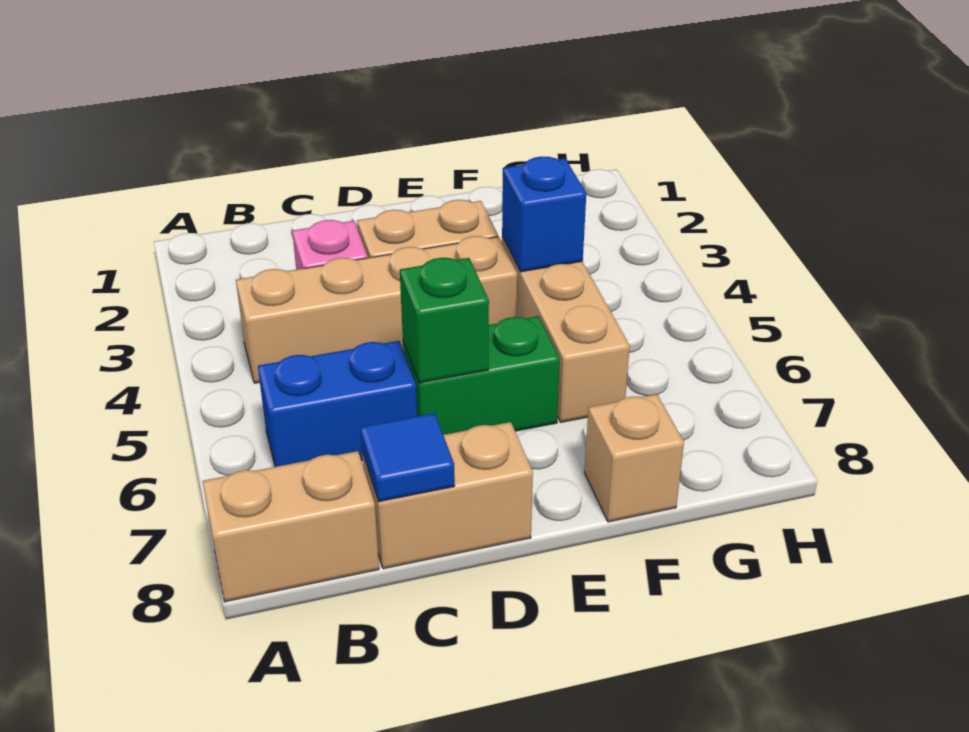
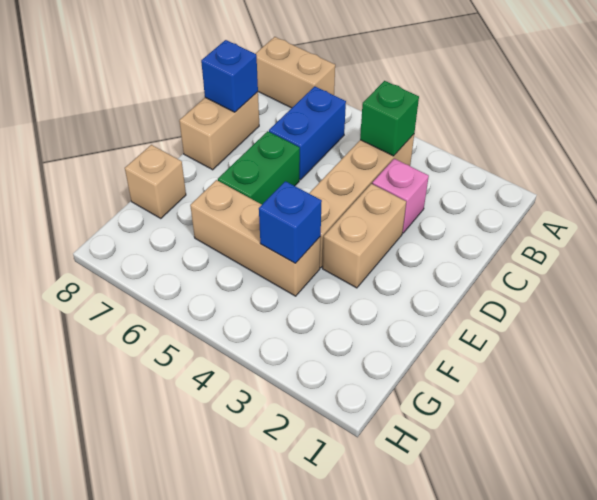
tan 1x2 brick [203,451,379,602] -> tan 1x2 brick turned to [255,37,335,108]
blue 1x1 tile [360,413,455,502] -> blue 1x1 brick [201,40,258,112]
green 1x1 brick [400,258,489,383] -> green 1x1 brick moved to [360,81,419,156]

